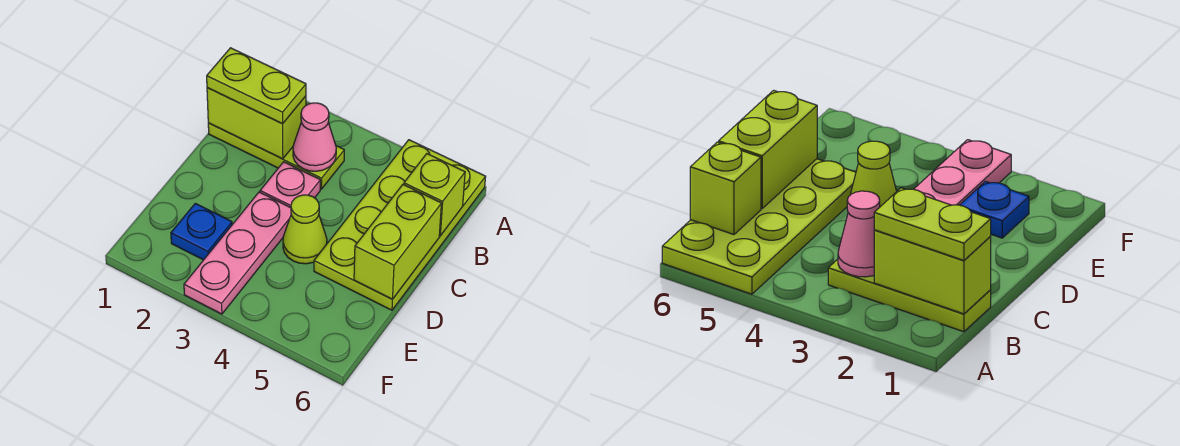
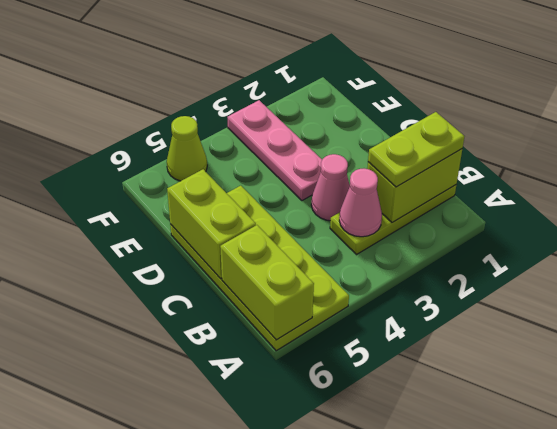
lime 1x1 brick [404,154,465,236] -> lime 1x2 brick [220,225,314,340]
pink 1x1 plate [260,162,320,207] -> pink 1x1 cone [311,154,350,221]
lime 1x1 cone [283,195,327,264] -> lime 1x1 cone moved to [167,116,207,181]
blue 1x1 plate [171,203,232,260] -> none

